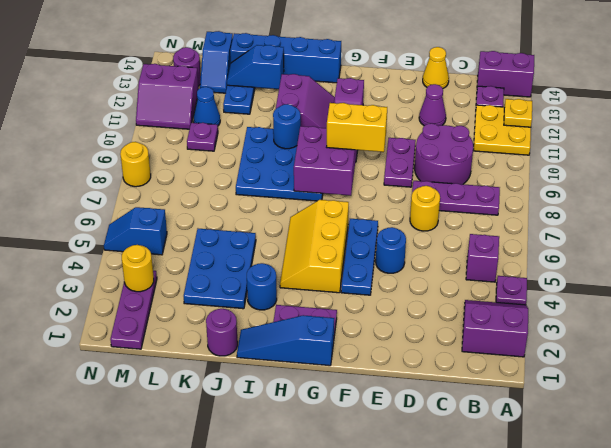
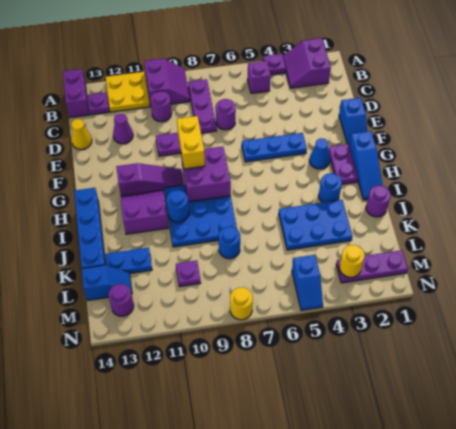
yellow 1x1 plate [504,99,532,127] -> none
purple 2x2 round brick [415,123,473,184] -> purple 1x1 round brick [150,91,171,122]
yellow 1x1 round brick [410,186,440,231] -> purple 1x1 round brick [216,99,236,130]
blue 1x1 round brick [376,227,406,273] -> blue 1x1 round brick moved to [219,227,240,259]
yellow 2x3 slope [280,200,349,293] -> none
blue 1x2 slope [227,45,284,89] -> blue 1x2 slope moved to [339,98,367,144]
blue 1x1 cone [194,87,220,126] -> blue 1x1 cone moved to [309,138,330,169]
purple 2x2 slope [136,64,199,129] -> purple 2x2 slope moved to [144,58,190,104]

